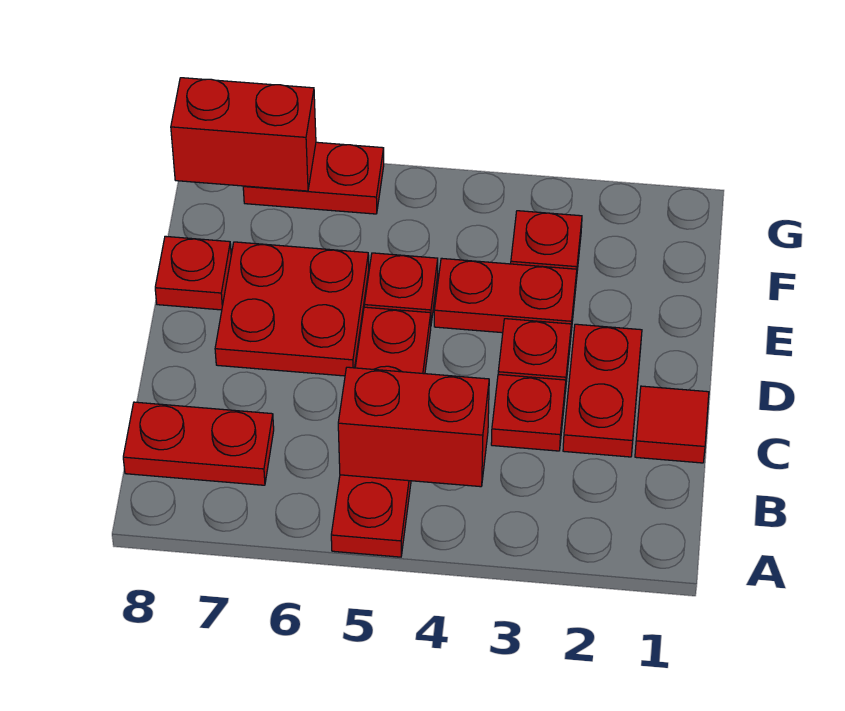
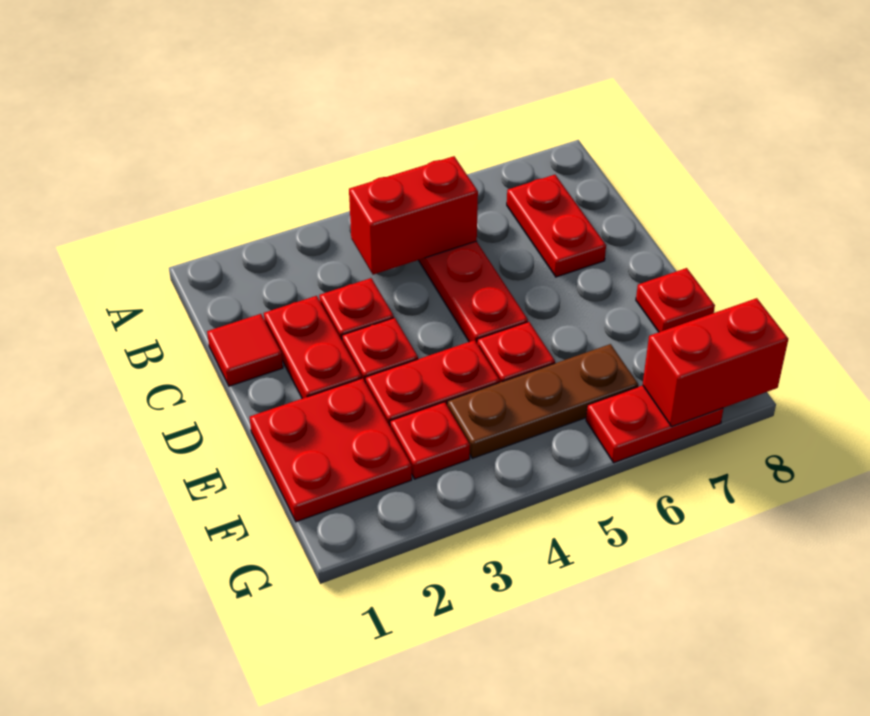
red 1x2 plate [123,402,274,485] -> red 1x2 plate turned to [507,175,606,277]
red 2x2 plate [215,242,369,376] -> red 2x2 plate moved to [250,378,412,522]
none -> brown 1x3 plate [447,344,638,458]

